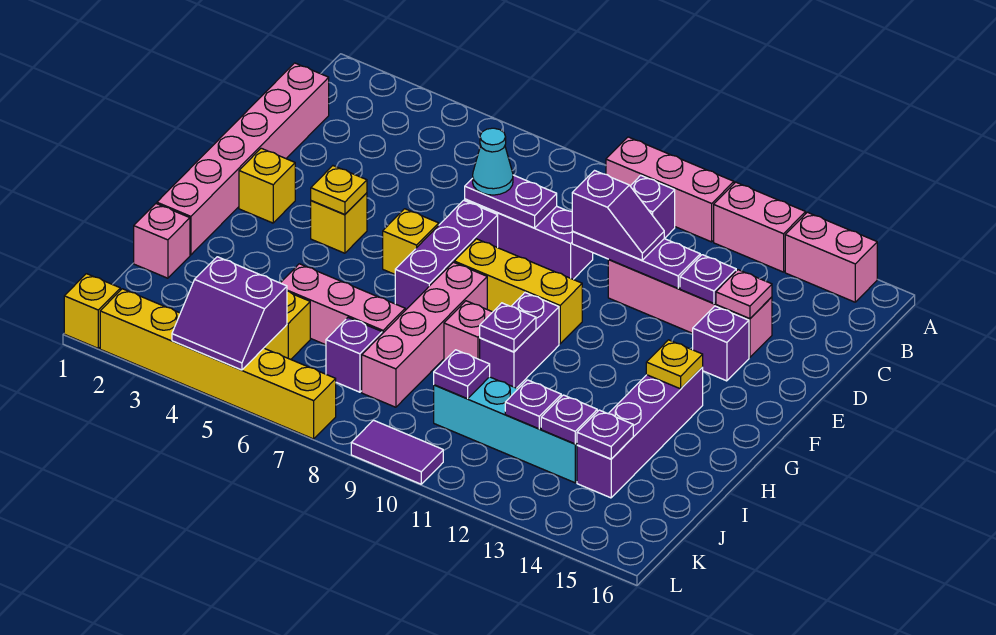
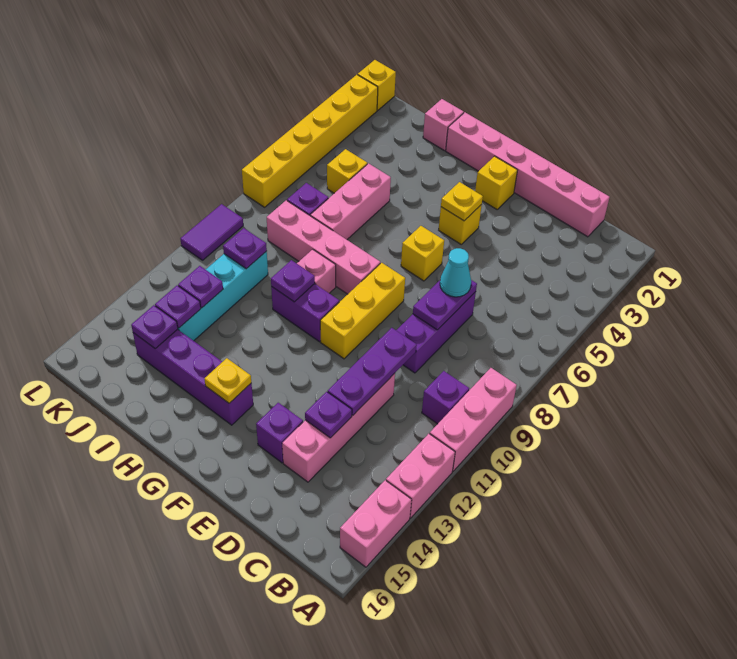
purple 1x2 slope [572,171,664,260] -> none
pink 1x1 plate [716,270,772,319] -> none
purple 1x3 brick [395,200,498,310] -> none
purple 2x2 slope [172,257,287,370] -> none

